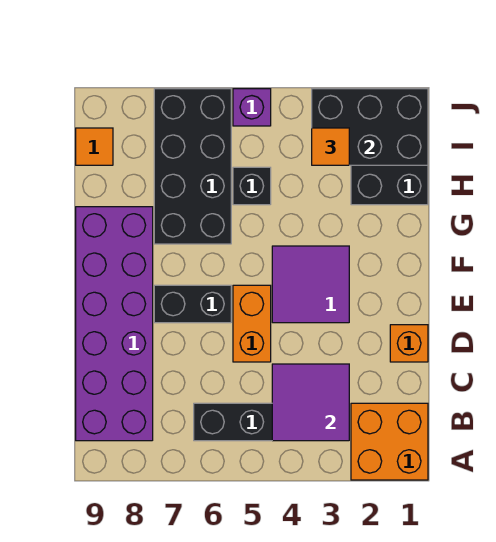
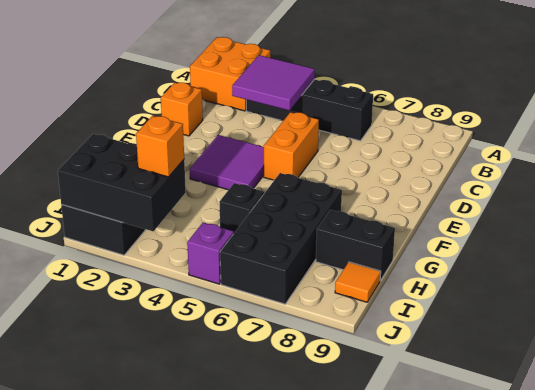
purple 2x6 brick [76,207,153,441] -> none
black 1x2 brick [154,285,231,323] -> black 1x2 brick moved to [316,210,395,281]
orange 1x1 tile [312,128,349,165] -> orange 1x1 brick [136,116,184,177]

